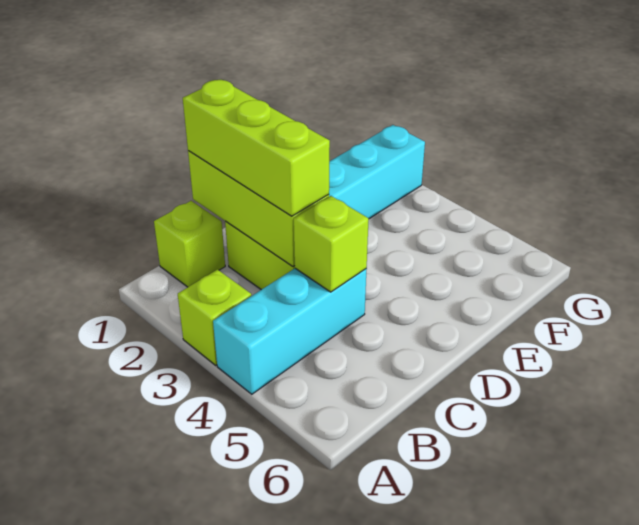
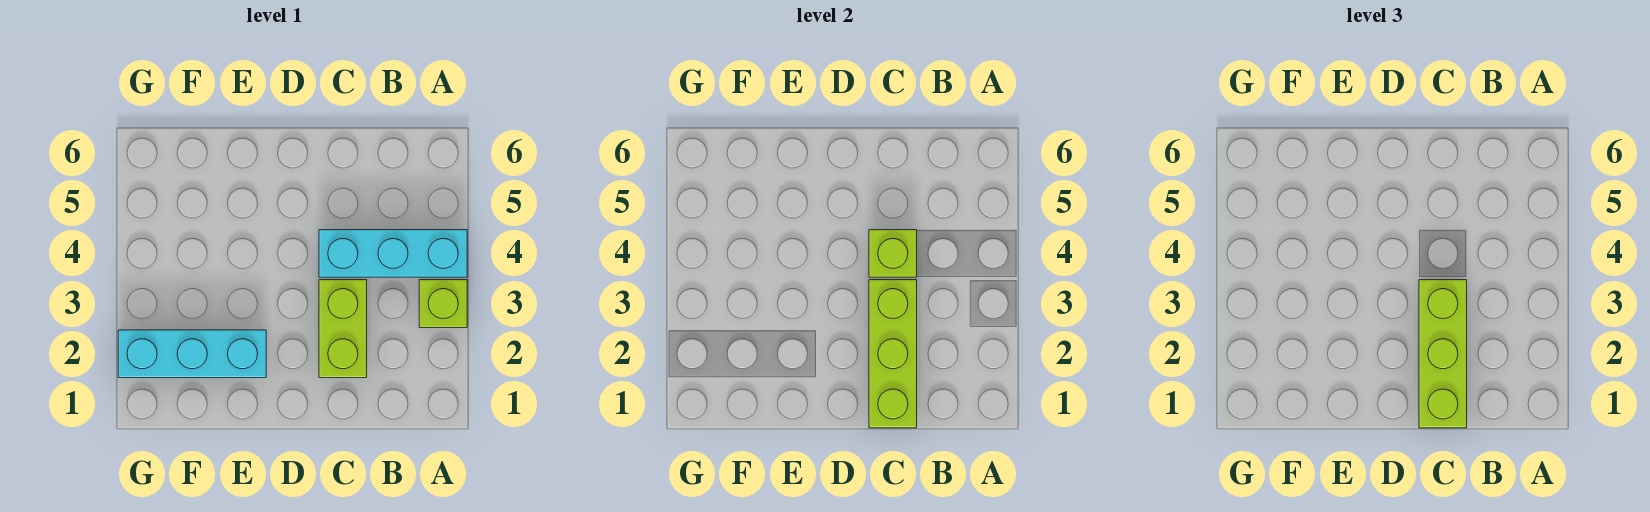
lime 1x1 brick [154,201,225,287] -> none

